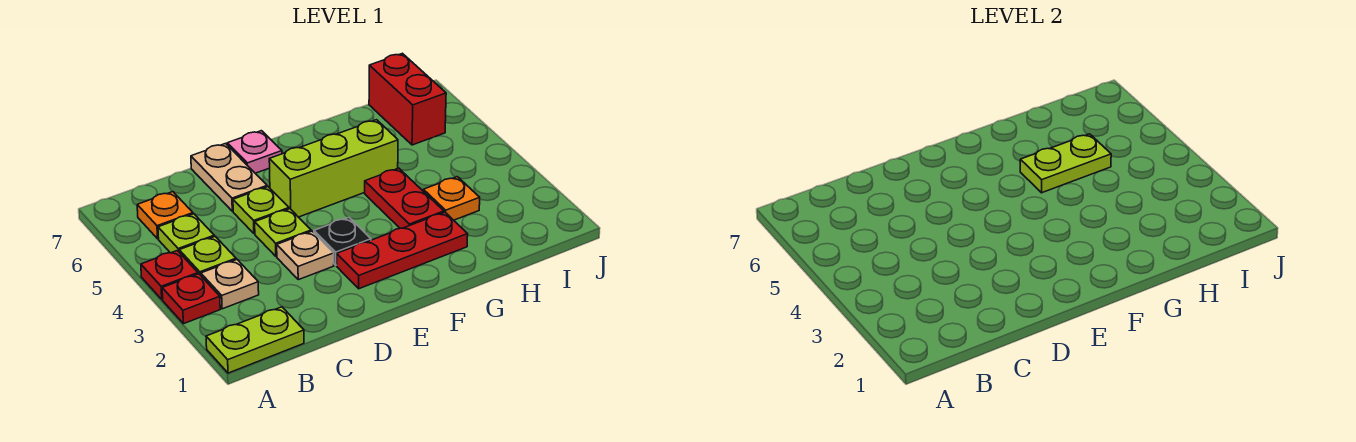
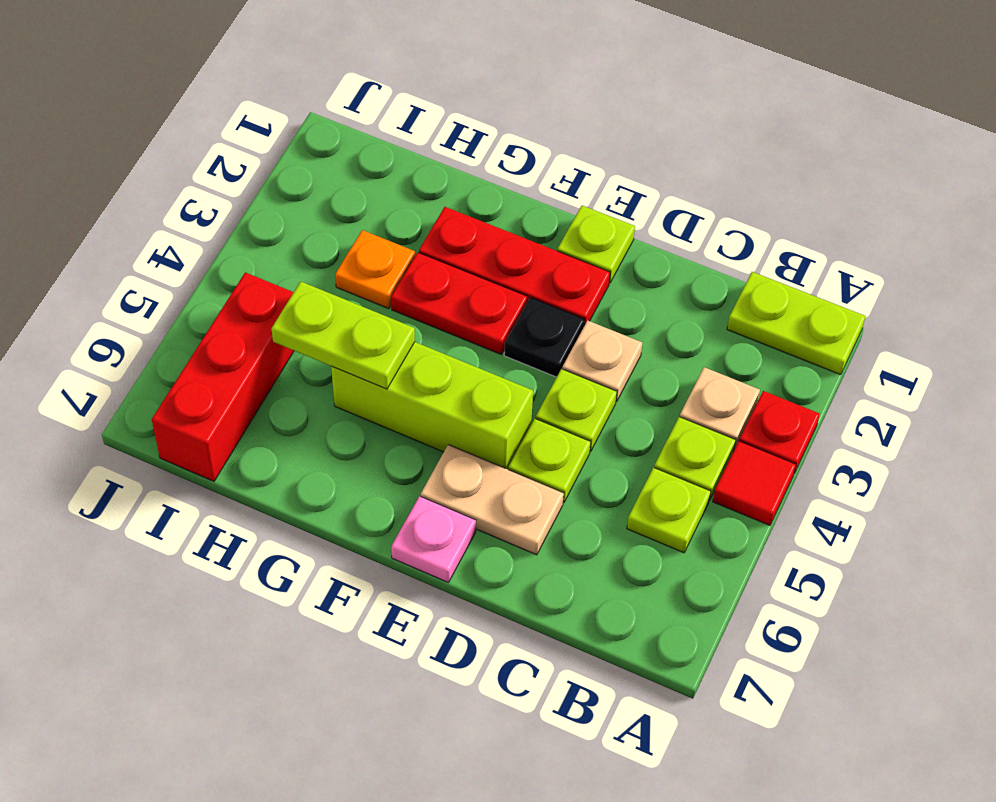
red 1x1 plate [141,251,198,299] -> red 1x1 tile [713,441,796,525]
orange 1x1 plate [137,192,193,239] -> none
tan 1x2 plate [191,144,267,211] -> tan 1x2 plate turned to [421,445,564,555]
none -> lime 1x1 plate [557,206,635,283]
red 1x2 plate [365,168,444,228] -> red 1x2 plate turned to [391,253,527,355]
red 1x2 brick [369,53,446,145] -> red 1x3 brick [152,272,294,481]

